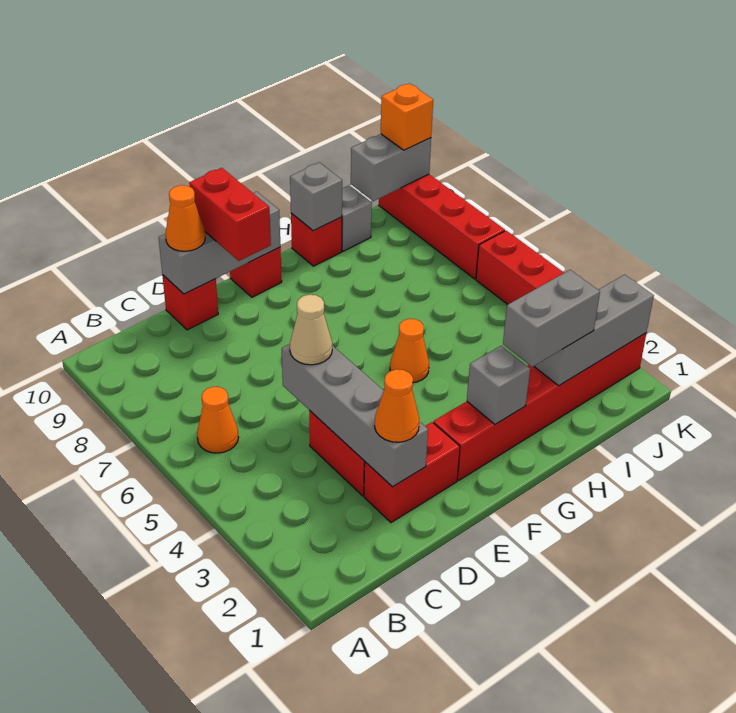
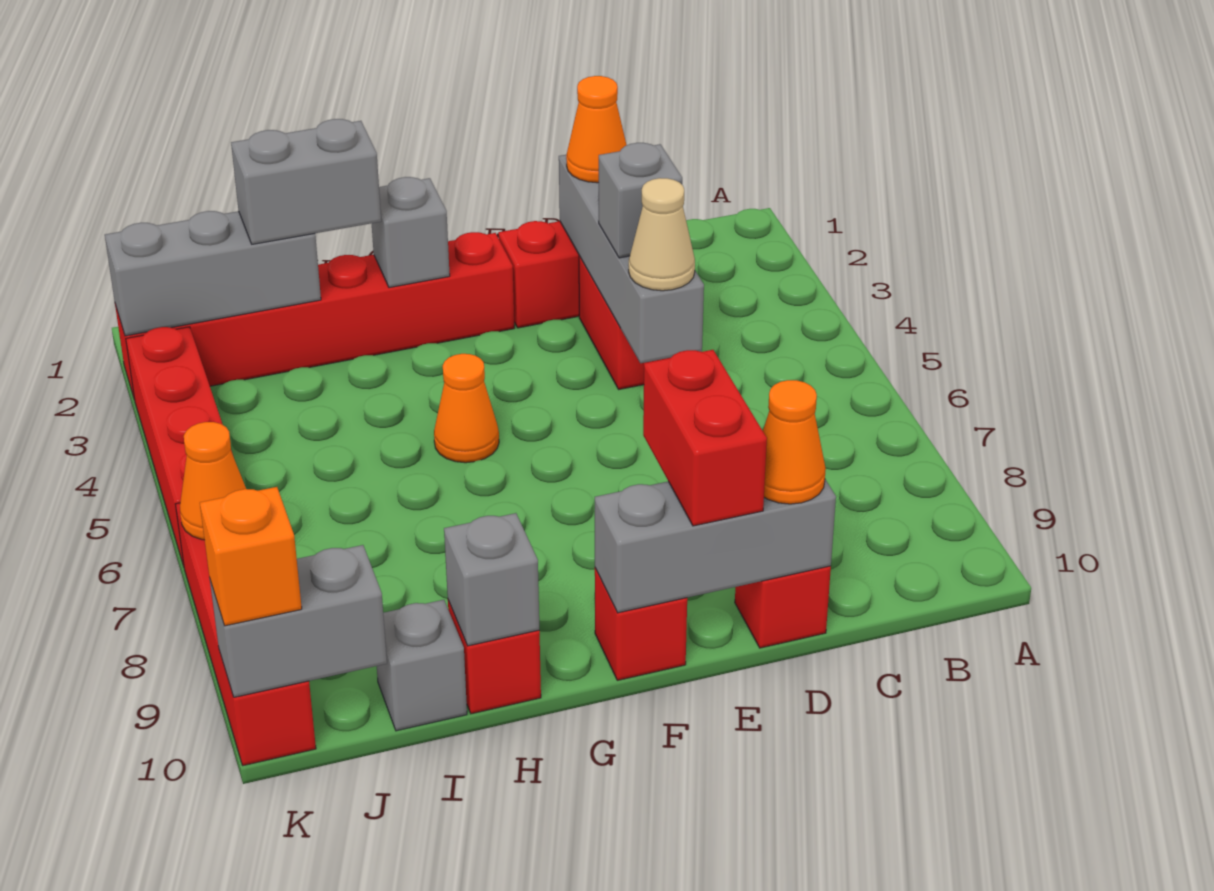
orange 1x1 cone [197,387,239,453] -> orange 1x1 cone moved to [180,422,246,540]
none -> grey 1x1 brick [598,143,682,258]

